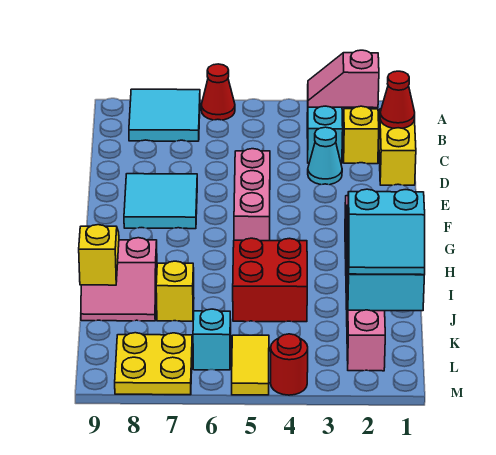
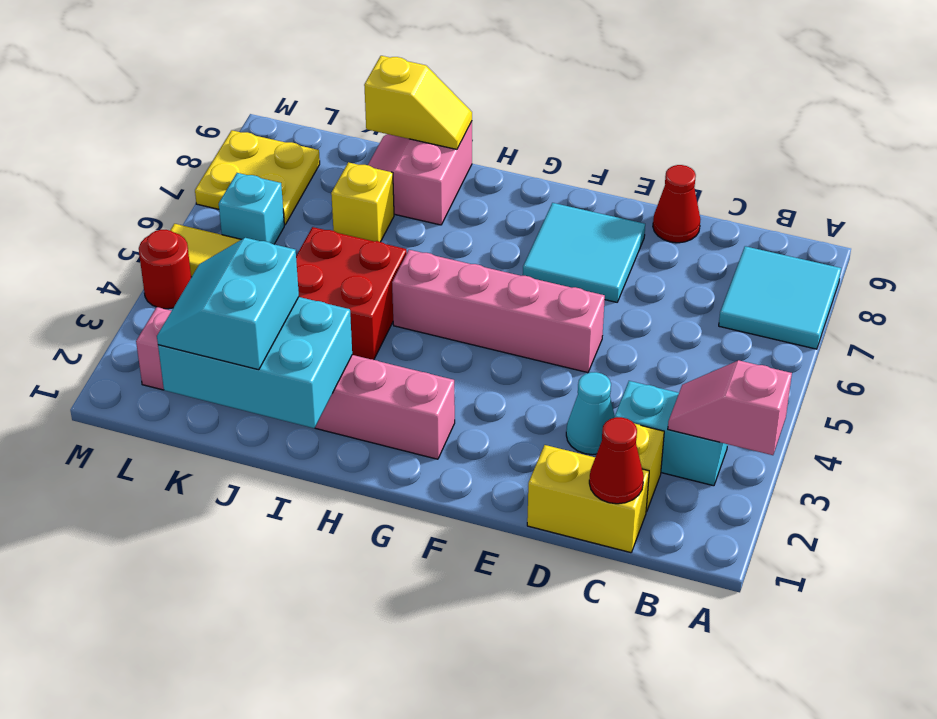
red 1x1 cone [201,64,235,120] -> red 1x1 cone moved to [653,165,700,243]
pink 1x2 slope [308,50,379,108] -> pink 1x2 slope turned to [668,360,792,455]
pink 1x3 brick [234,149,270,241] -> pink 1x4 brick [392,250,605,373]

